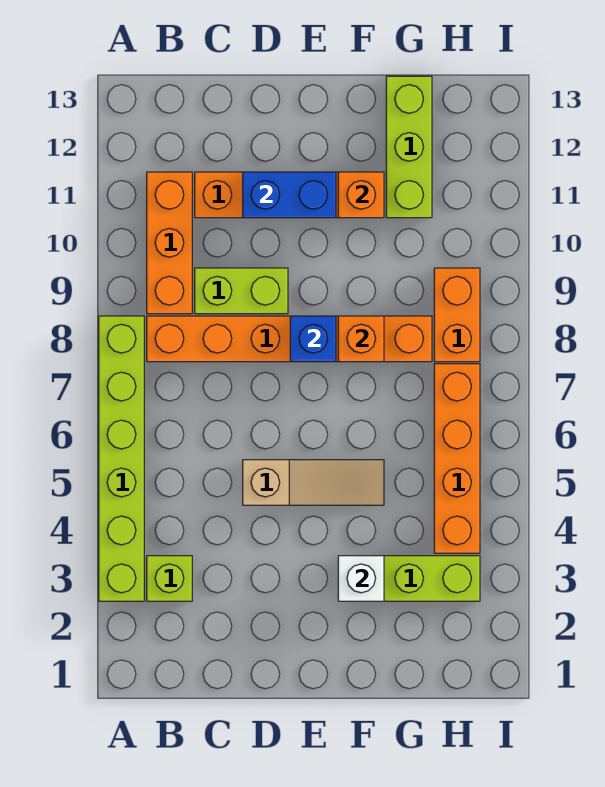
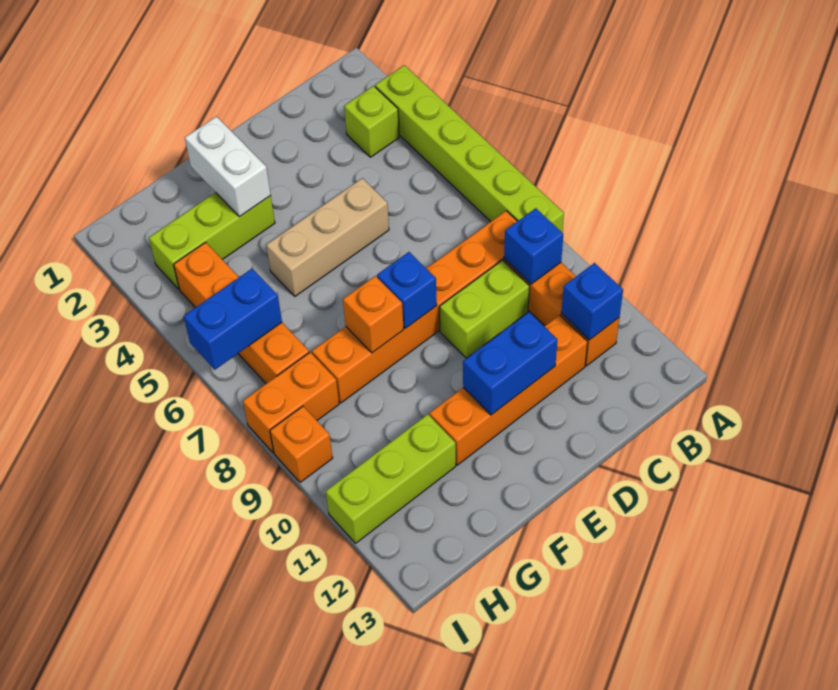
none -> blue 1x1 brick [504,208,563,284]
none -> blue 1x1 brick [561,263,623,340]
tan 1x3 slope [243,460,384,505] -> tan 1x3 brick [266,178,389,296]
white 1x1 brick [338,556,384,601] -> white 1x2 brick [185,117,271,217]
orange 1x1 brick [338,172,384,218] -> orange 1x1 brick moved to [270,406,333,482]
lime 1x3 brick [386,76,432,218] -> lime 1x3 brick turned to [326,414,456,543]
none -> blue 1x2 brick [184,269,282,370]
orange 1x2 brick [434,268,480,362] -> orange 1x2 brick turned to [243,352,339,453]

